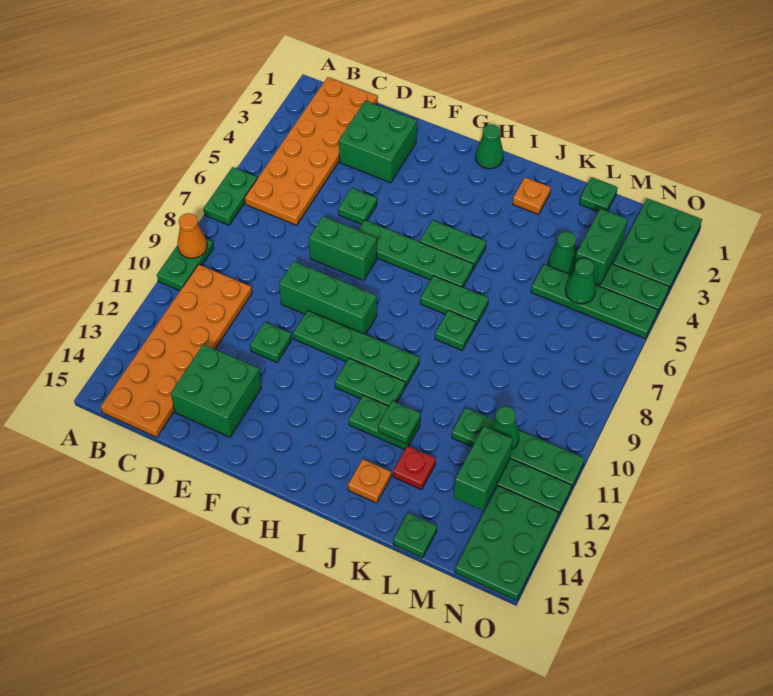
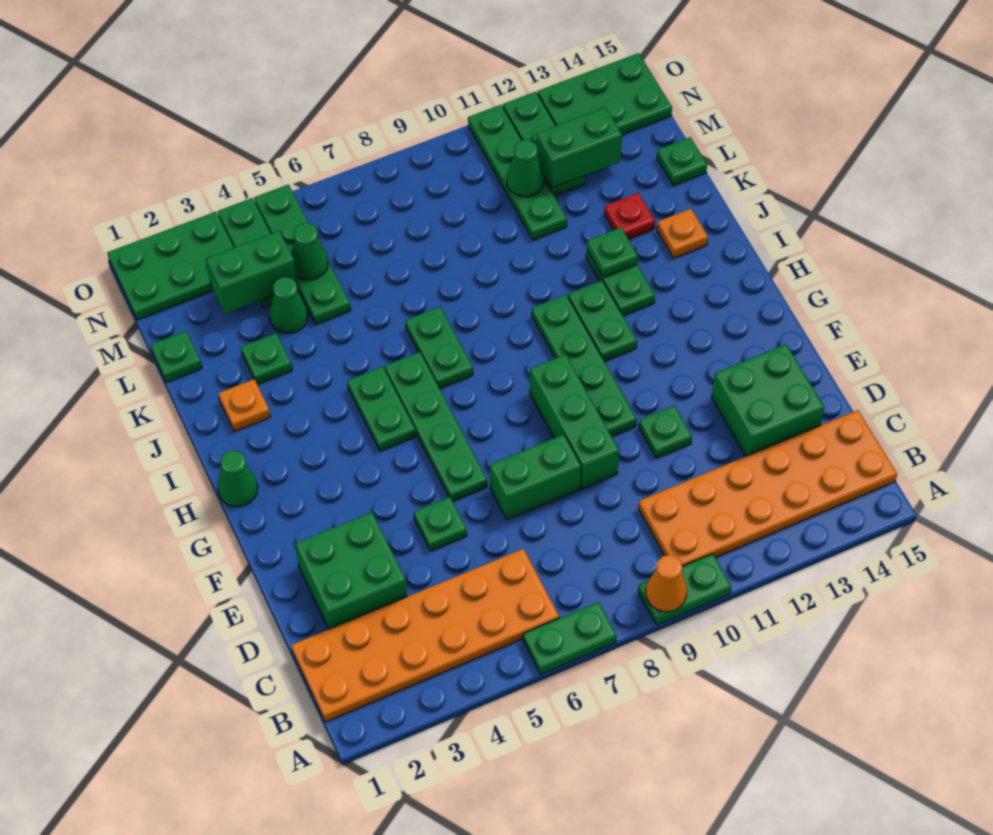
green 1x2 brick [309,216,377,281] -> green 1x2 brick turned to [490,434,581,520]
green 1x1 plate [435,310,475,350] -> green 1x1 plate moved to [241,333,292,385]

